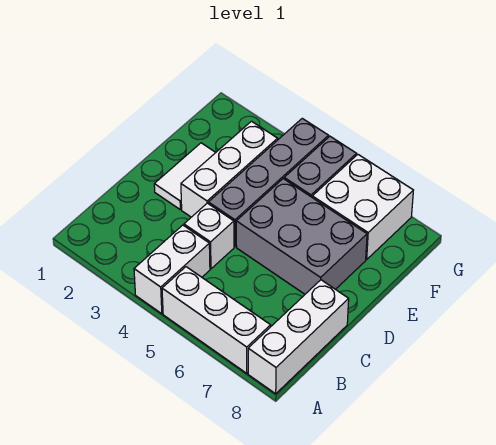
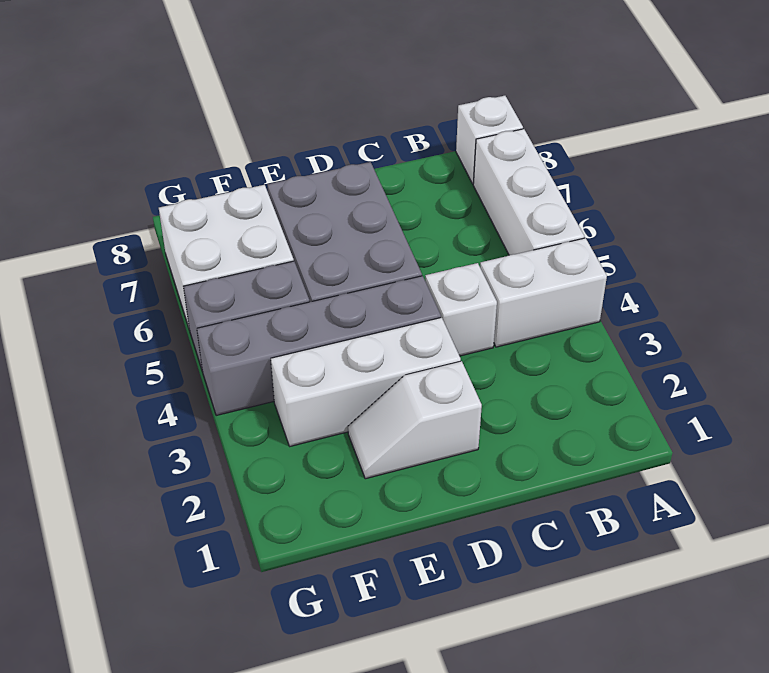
white 1x3 brick [248,280,349,394] -> white 1x1 brick [456,96,523,184]
white 1x2 tile [154,143,216,209] -> white 1x2 slope [348,361,482,479]

